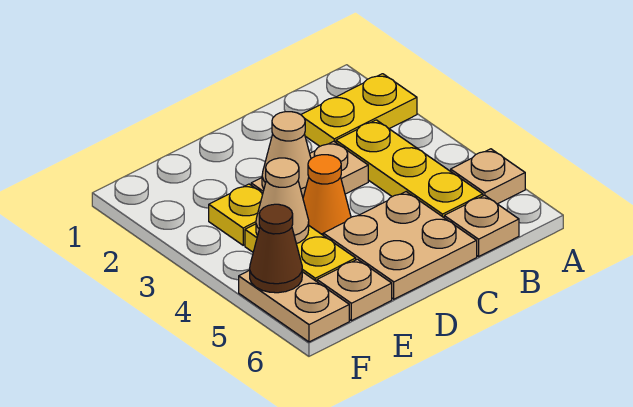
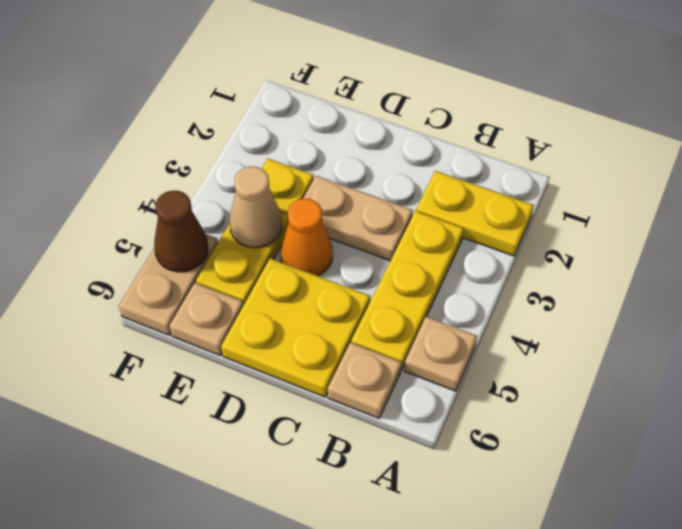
tan 2x2 plate [323,192,477,299] -> yellow 2x2 plate [221,258,370,397]
tan 1x1 cone [262,112,311,197] -> none

